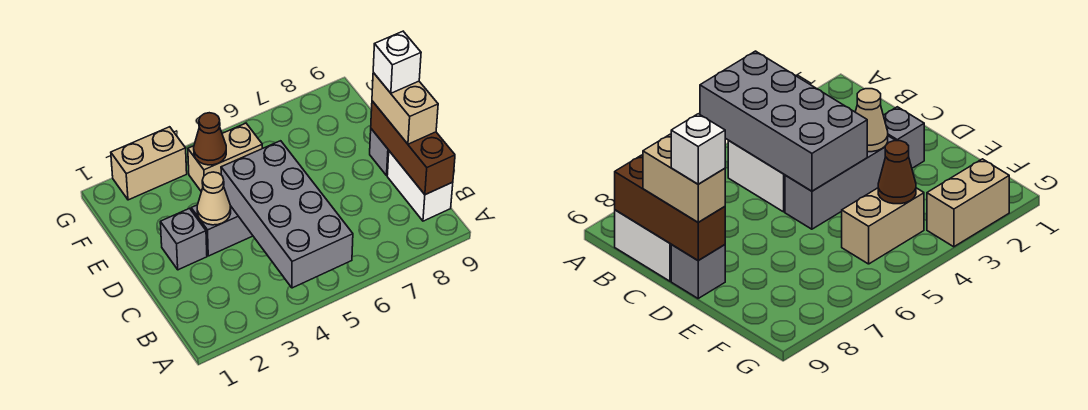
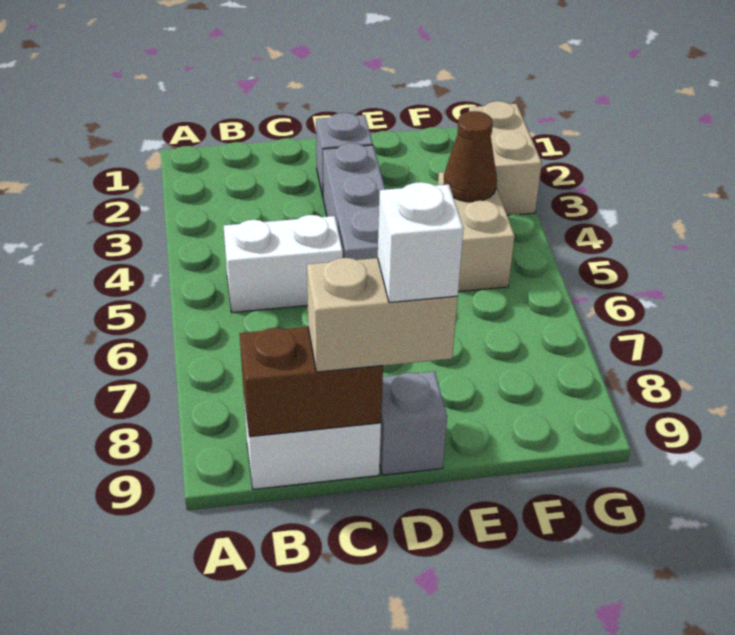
grey 2x4 brick [221,141,353,288] -> none
brown 1x3 brick [371,101,455,195] -> brown 1x2 brick [240,327,383,437]
tan 1x1 cone [197,172,231,225] -> none

